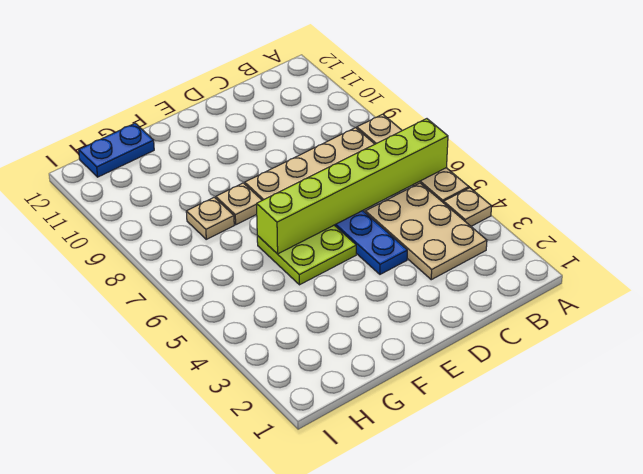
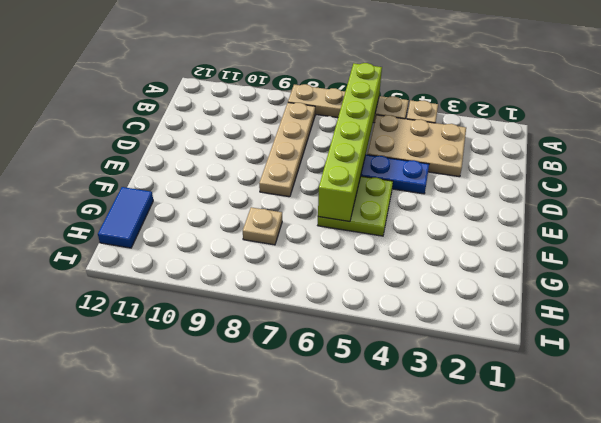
tan 1x1 plate [216,183,262,225] -> none
blue 1x2 plate [79,123,154,177] -> blue 1x2 tile [98,187,153,248]

